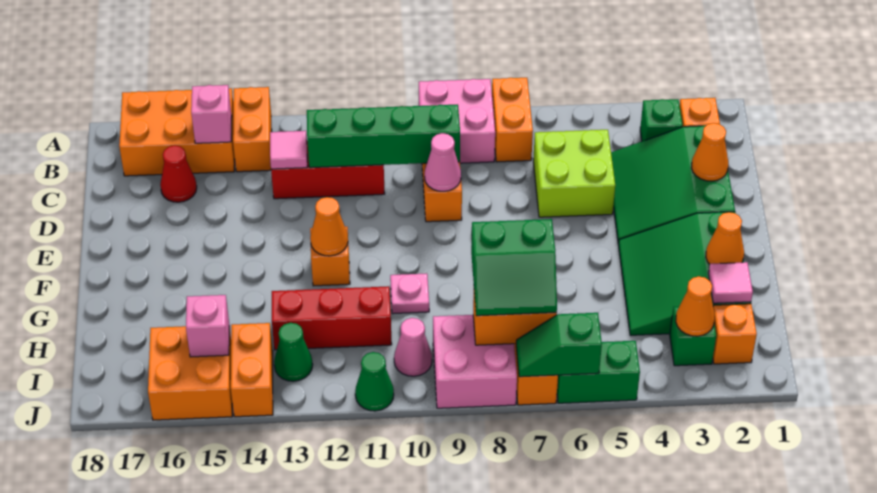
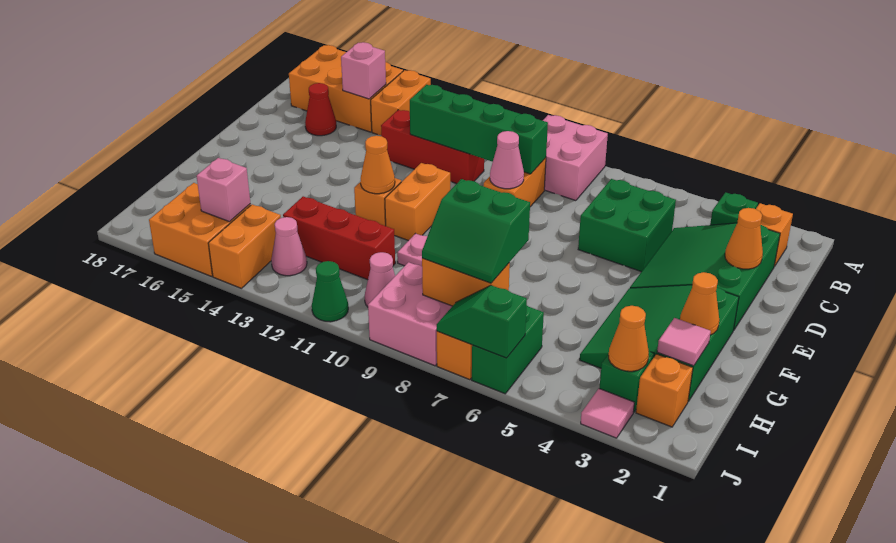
orange 1x2 brick [492,78,533,162] -> orange 1x2 brick moved to [385,163,450,241]
lime 2x2 brick [533,130,615,217] -> green 2x2 brick [578,179,676,272]
pink 1x1 tile [270,131,307,169] -> pink 1x1 tile moved to [581,389,634,438]
green 1x1 cone [274,323,313,381] -> pink 1x1 cone [271,217,307,276]
green 1x2 brick [557,341,640,403] -> green 1x2 brick turned to [472,305,544,394]

